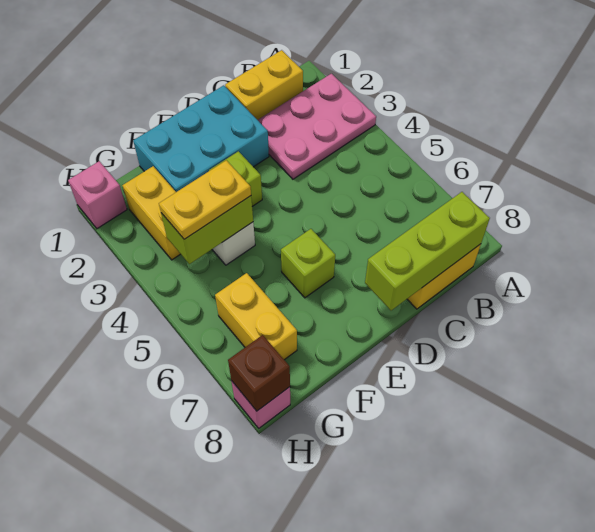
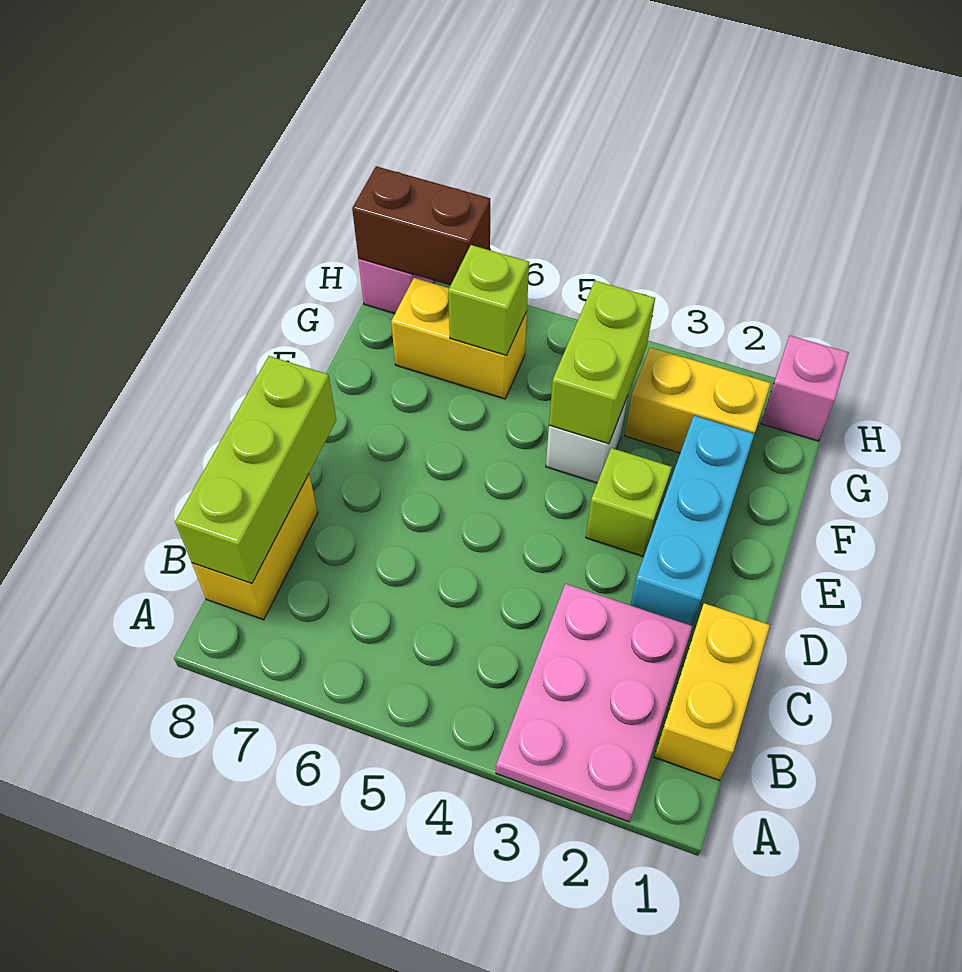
cyan 2x3 brick [133,85,269,192] -> cyan 1x3 brick [630,416,754,626]
lime 1x1 brick [281,229,335,298] -> lime 1x1 brick moved to [448,245,529,355]
yellow 1x2 plate [159,160,251,239] -> none
brown 1x1 brick [228,335,290,411] -> brown 1x2 brick [352,166,490,285]

